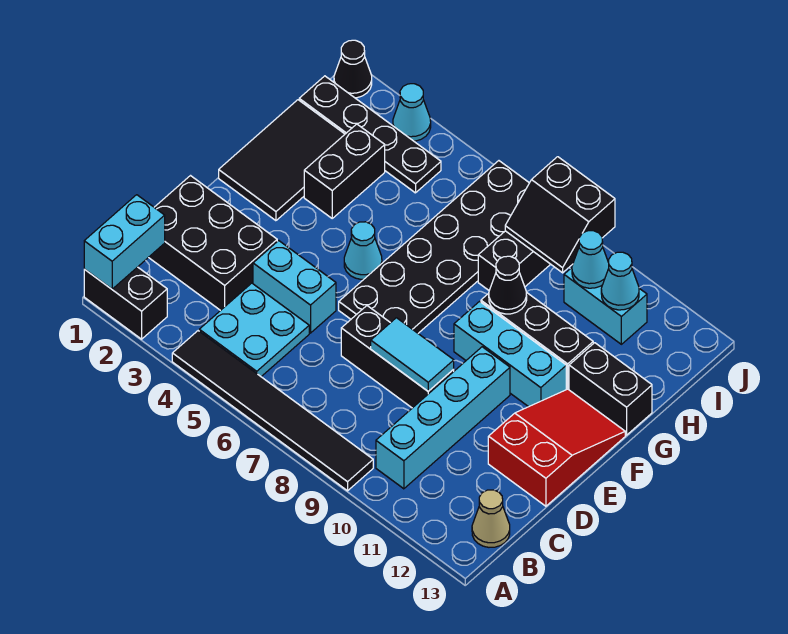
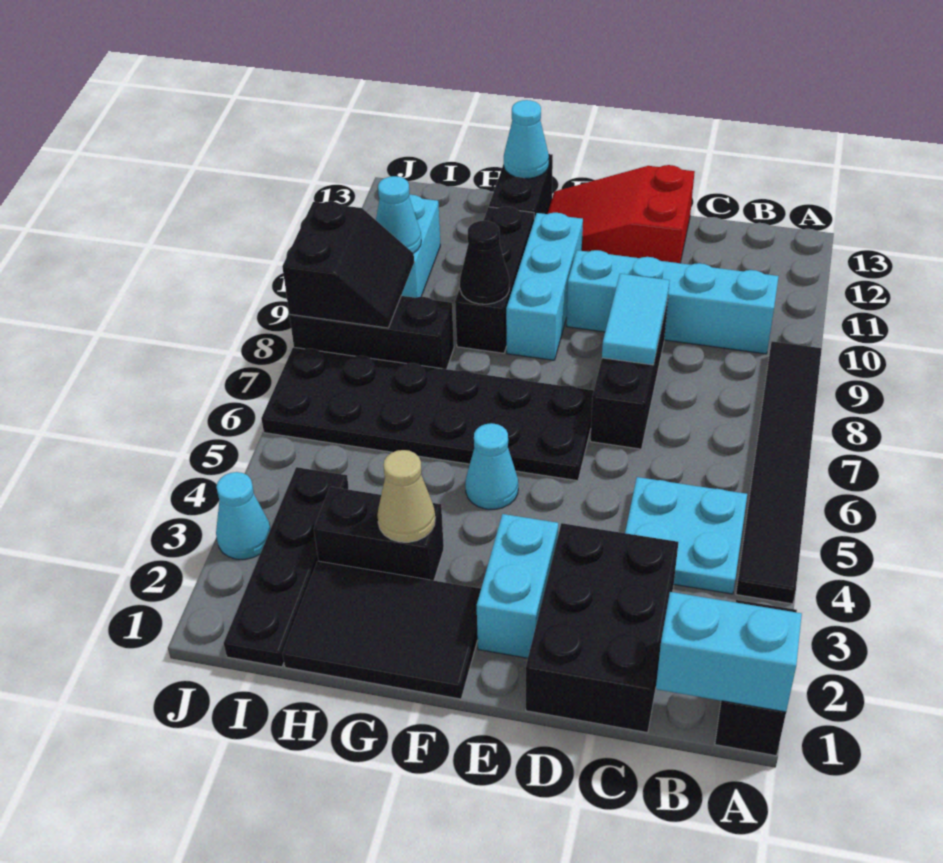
tan 1x1 cone [472,490,510,547] -> tan 1x1 cone moved to [377,450,435,542]
cyan 1x2 brick [253,241,336,333] -> cyan 1x2 brick moved to [477,514,558,658]
cyan 1x1 cone [601,252,639,310] -> cyan 1x1 cone moved to [504,100,549,179]
black 1x1 cone [334,40,372,98] -> none

